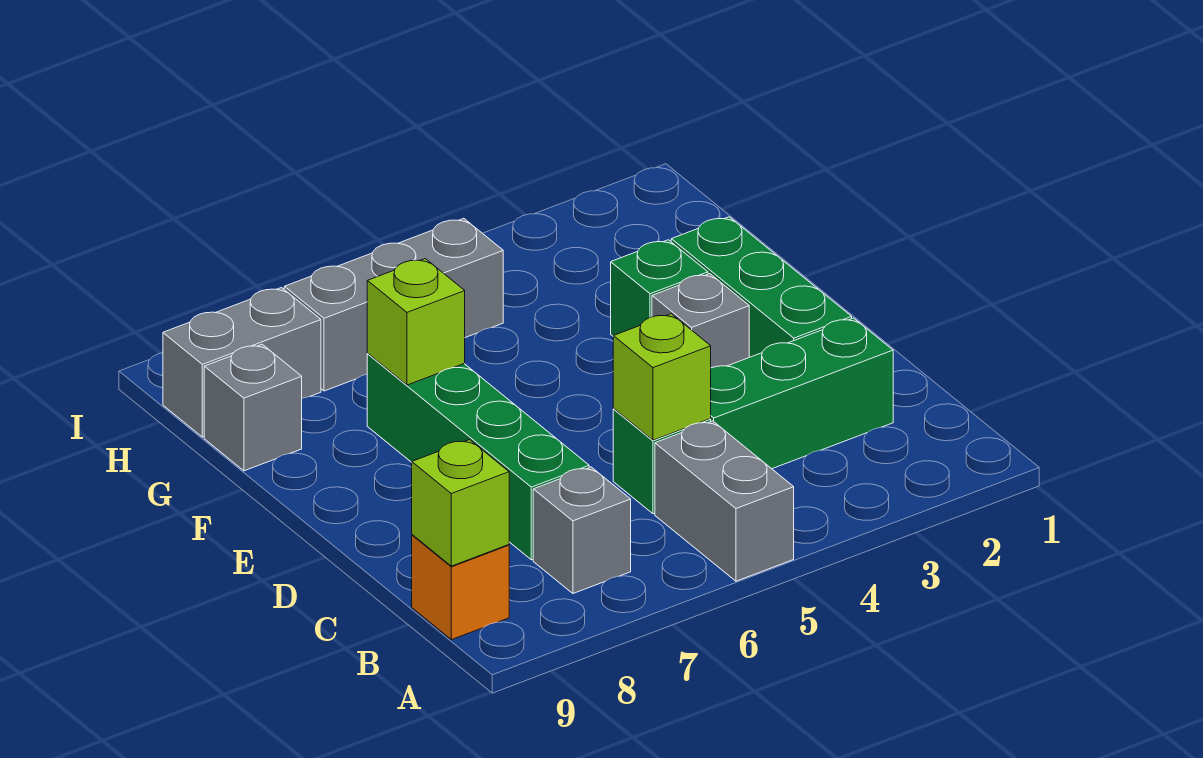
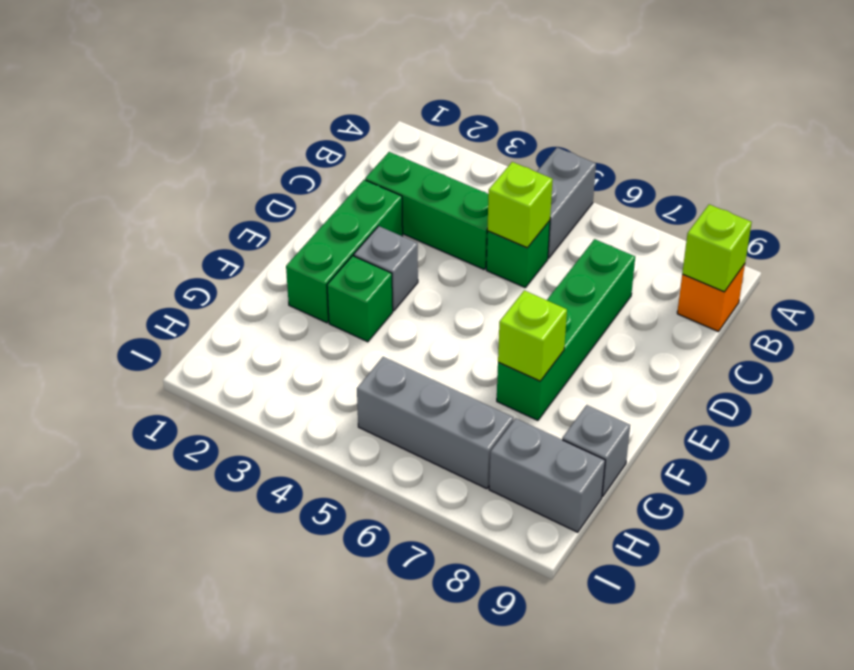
grey 1x1 brick [533,467,631,593] -> none

